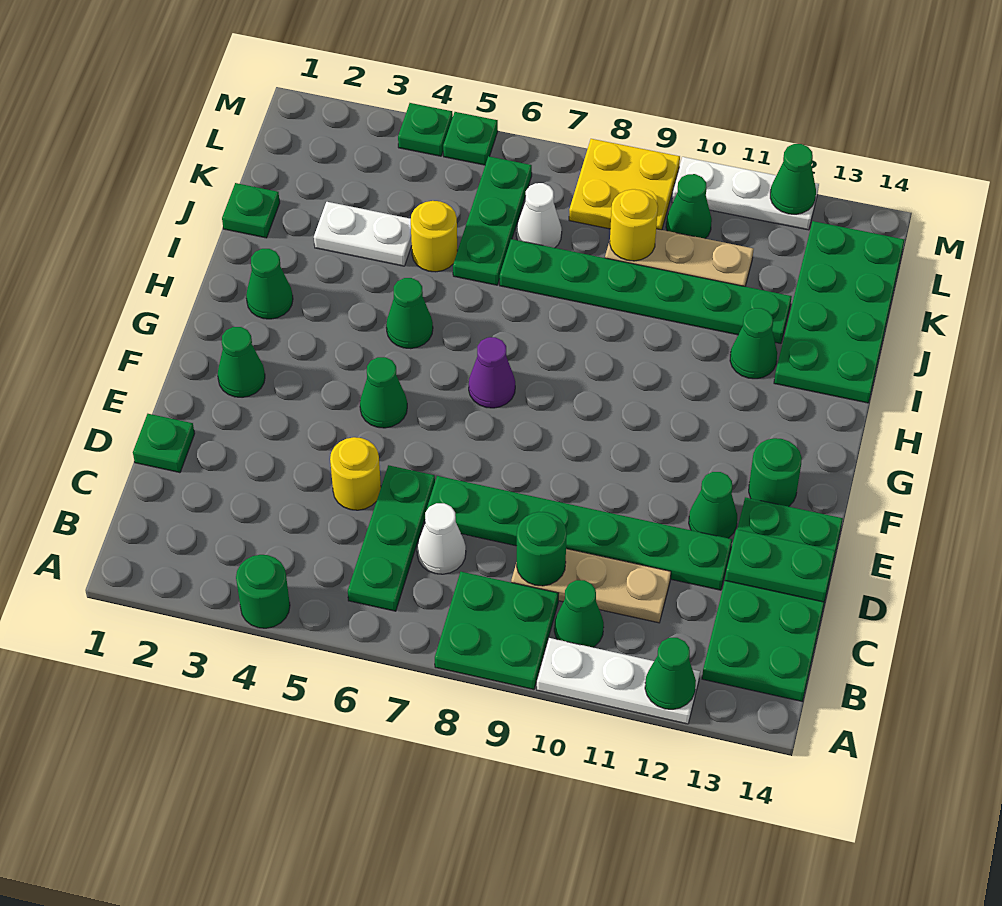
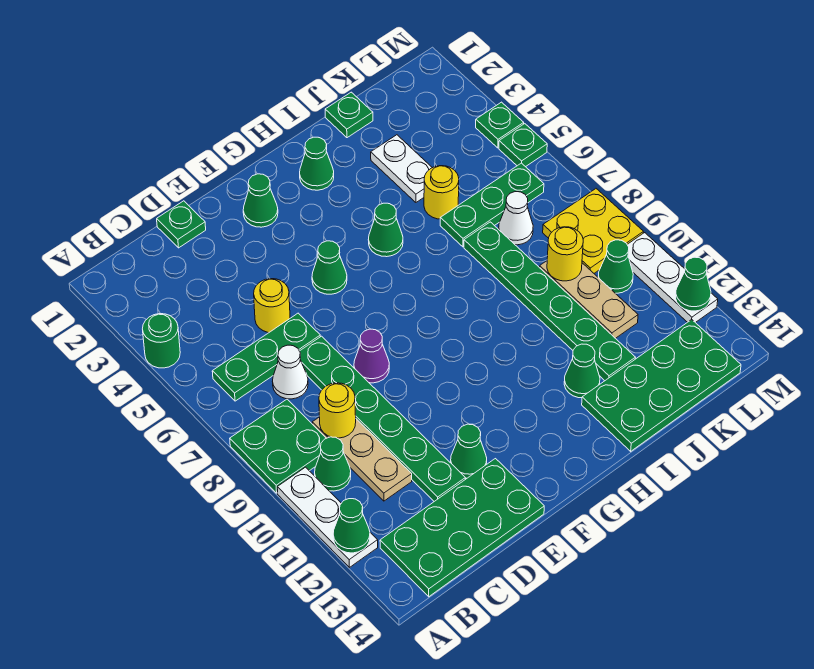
green 1x1 round brick [517,512,567,586] -> yellow 1x1 round brick [319,383,356,438]
green 1x2 plate [725,529,835,602] -> none
green 1x1 round brick [749,438,802,507] -> none
purple 1x1 cone [469,337,515,408] -> purple 1x1 cone moved to [354,329,389,383]

